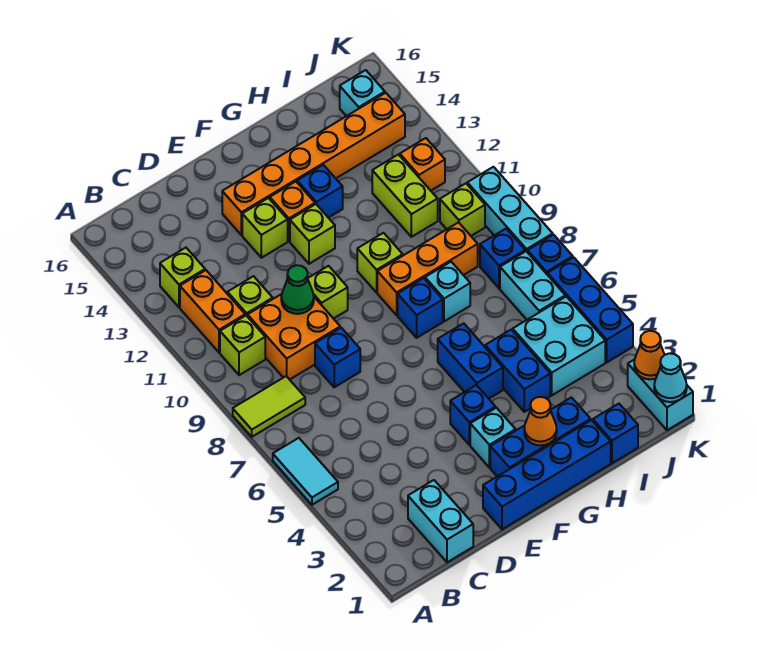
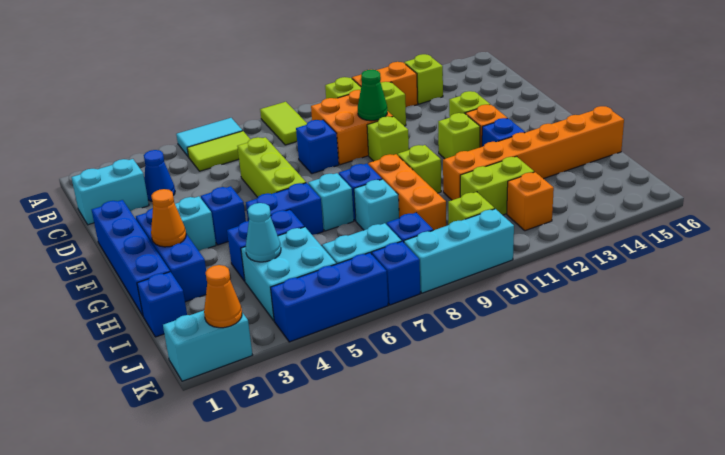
none -> lime 1x2 tile [187,131,250,171]
none -> blue 1x1 cone [144,150,175,201]
none -> lime 1x3 brick [237,137,306,197]
orange 1x6 brick [222,93,405,235] -> orange 1x6 brick turned to [443,106,624,200]
cyan 1x1 brick [340,70,385,116] -> cyan 1x1 brick moved to [308,173,354,231]
cyan 1x1 cone [654,353,687,402] -> cyan 1x1 cone moved to [246,203,281,262]

